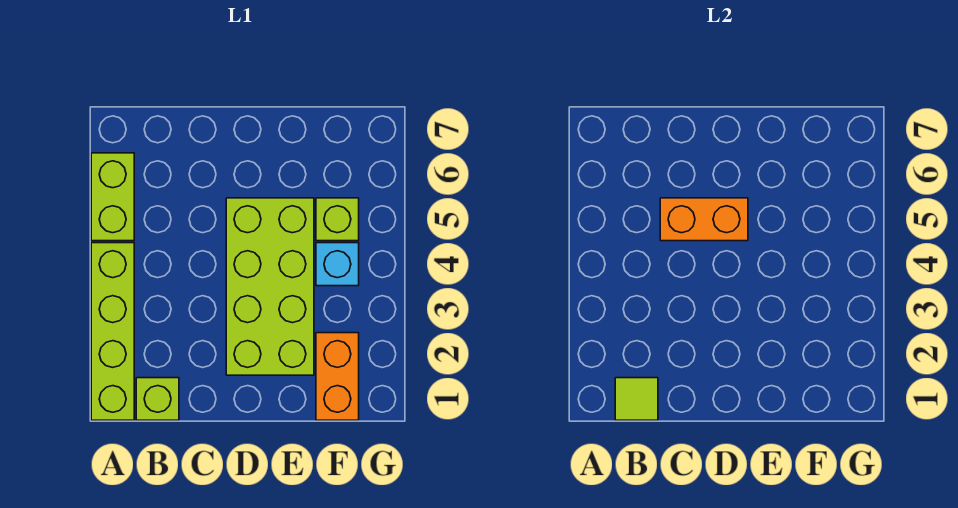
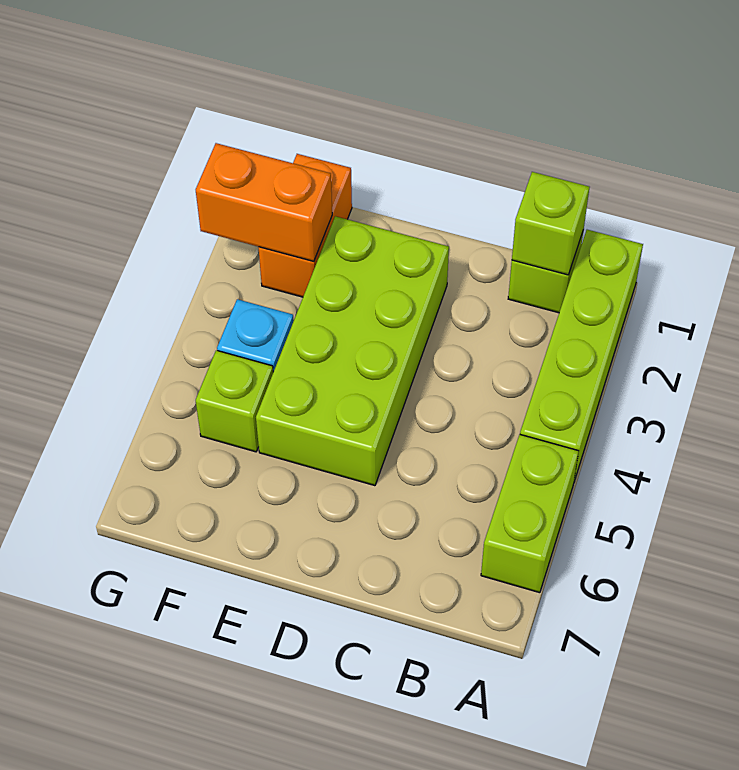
lime 1x1 tile [615,378,658,420] -> lime 1x1 brick [512,172,589,275]
orange 1x2 brick [660,198,748,241] -> orange 1x2 brick moved to [196,143,332,261]

